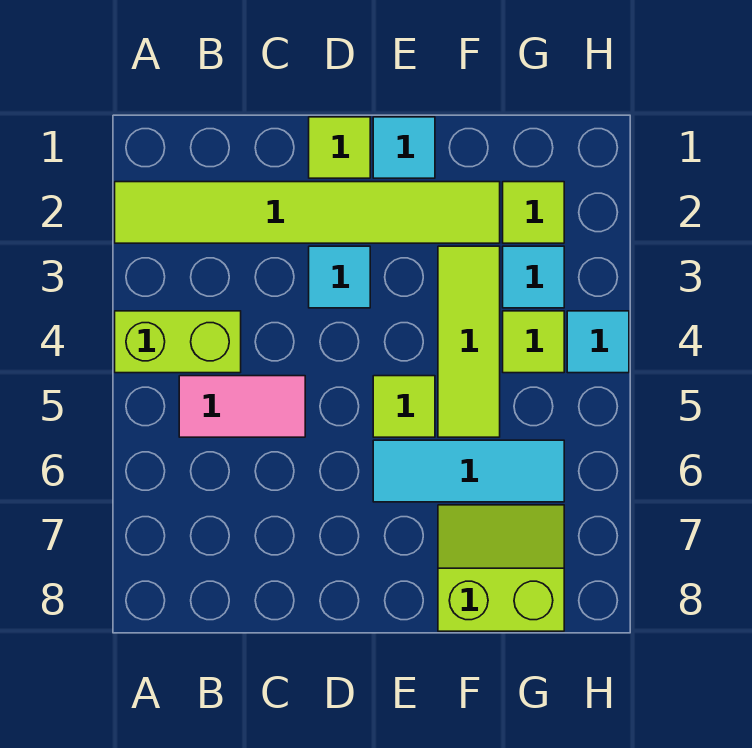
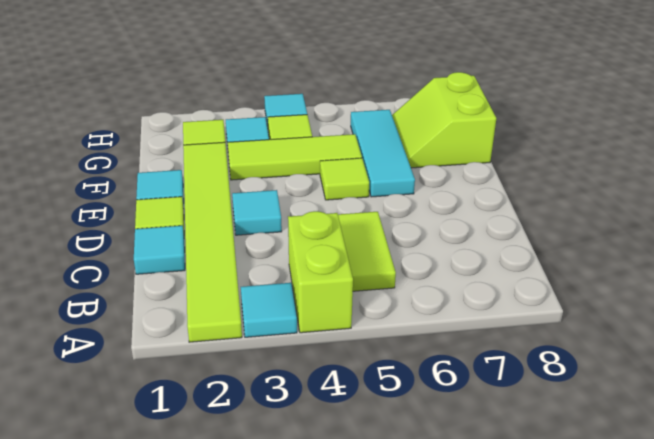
none -> cyan 1x1 tile [241,283,297,337]
pink 1x2 tile [179,376,305,437] -> lime 1x2 tile [338,212,396,291]
none -> cyan 1x1 tile [134,226,185,274]

